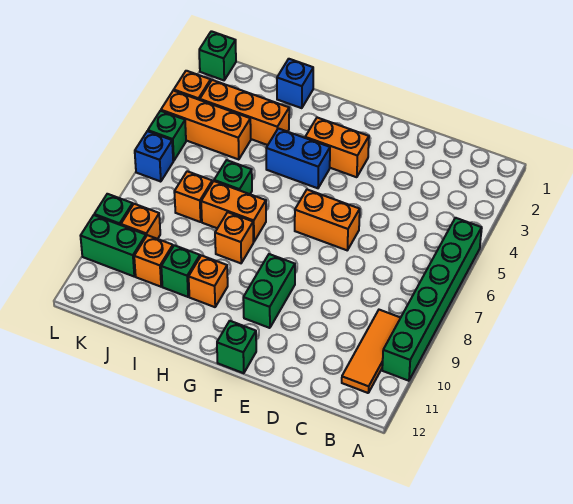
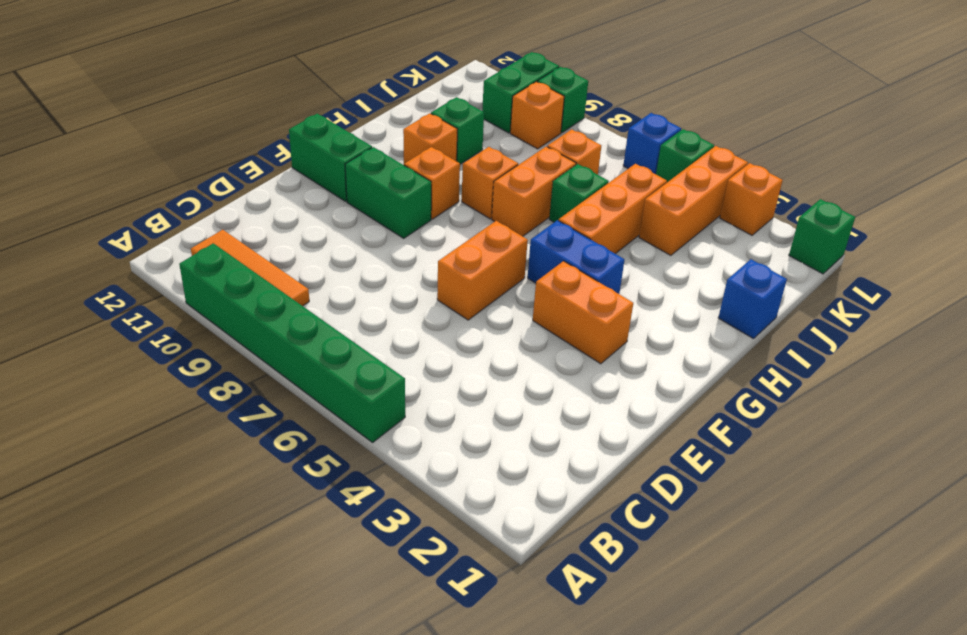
orange 1x2 brick [305,118,369,177] -> orange 1x2 brick turned to [533,261,633,364]
green 1x1 brick [217,321,256,373] -> green 1x2 brick [289,114,372,201]
blue 1x2 brick [266,128,330,188] -> blue 1x2 brick turned to [528,220,624,294]
orange 1x3 brick [200,80,289,145] -> orange 1x3 brick moved to [559,164,667,254]
orange 1x1 brick [134,235,173,287] -> orange 1x1 brick moved to [404,147,460,219]

